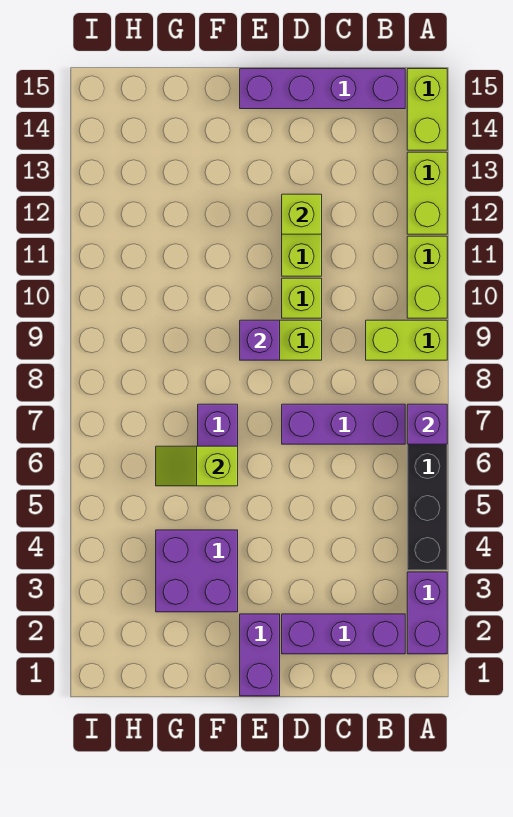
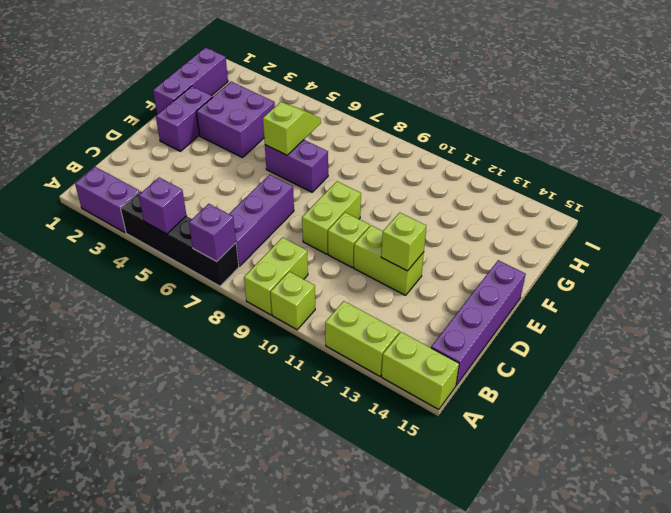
lime 1x2 brick [407,236,447,318] -> lime 1x1 brick [270,272,315,330]
purple 1x3 brick [282,614,405,654] -> purple 1x3 brick moved to [153,47,228,115]
purple 1x2 brick [240,614,280,696] -> purple 1x2 brick turned to [156,86,212,151]
purple 1x1 brick [240,320,280,360] -> purple 1x1 brick moved to [139,177,187,234]

